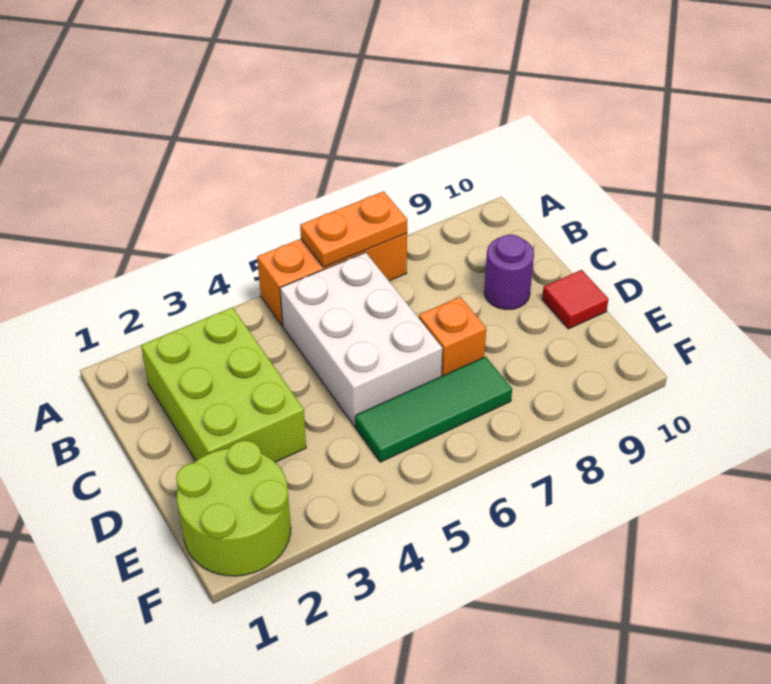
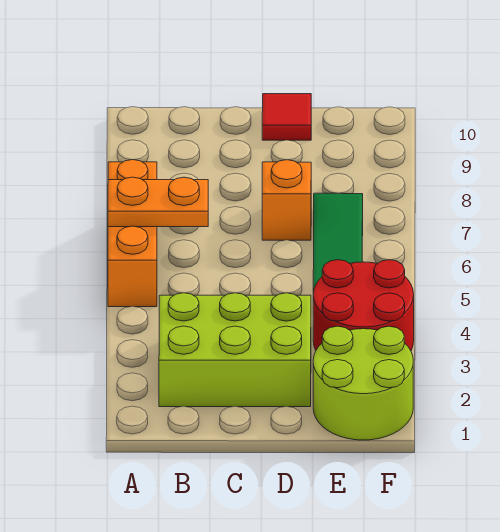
orange 1x2 plate [300,191,407,267] -> orange 1x2 plate turned to [108,177,208,227]
white 2x3 brick [280,252,442,426] -> none
purple 1x1 round brick [484,235,534,310] -> none
none -> red 2x2 round brick [313,260,414,350]

